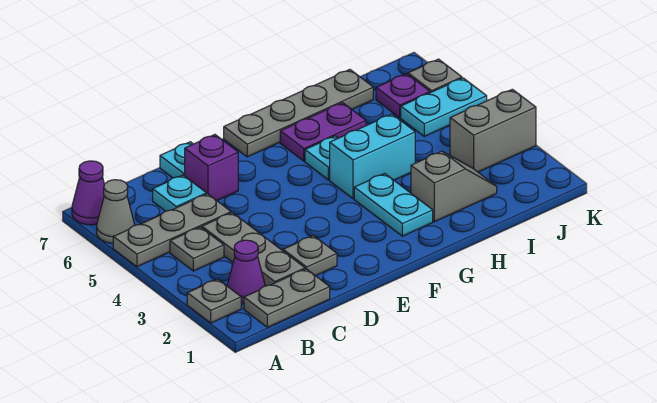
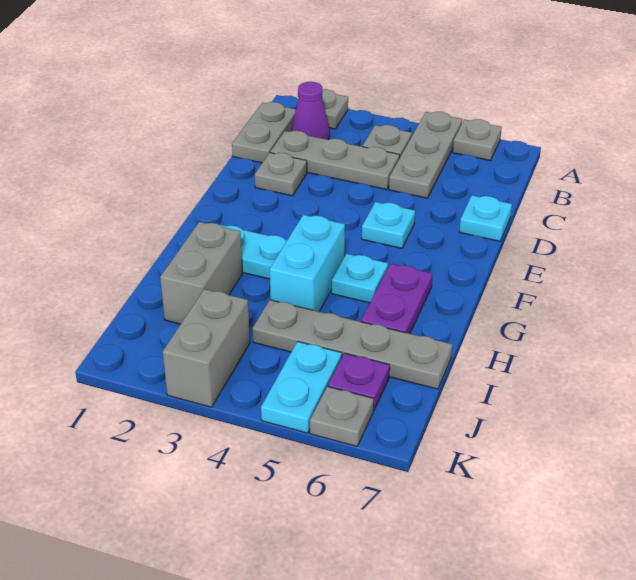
grey 1x1 cone [97,180,135,243] -> grey 1x1 plate [453,119,502,160]
purple 1x1 cone [72,161,104,225] -> none
cyan 1x1 plate [153,175,207,211] -> cyan 1x1 plate moved to [362,202,415,248]
purple 1x1 brick [185,135,238,200] -> none
grey 1x4 plate [224,70,373,157] -> grey 1x4 plate turned to [252,300,452,389]
grey 1x2 slope [411,151,497,222] -> grey 1x2 brick [160,222,243,324]

